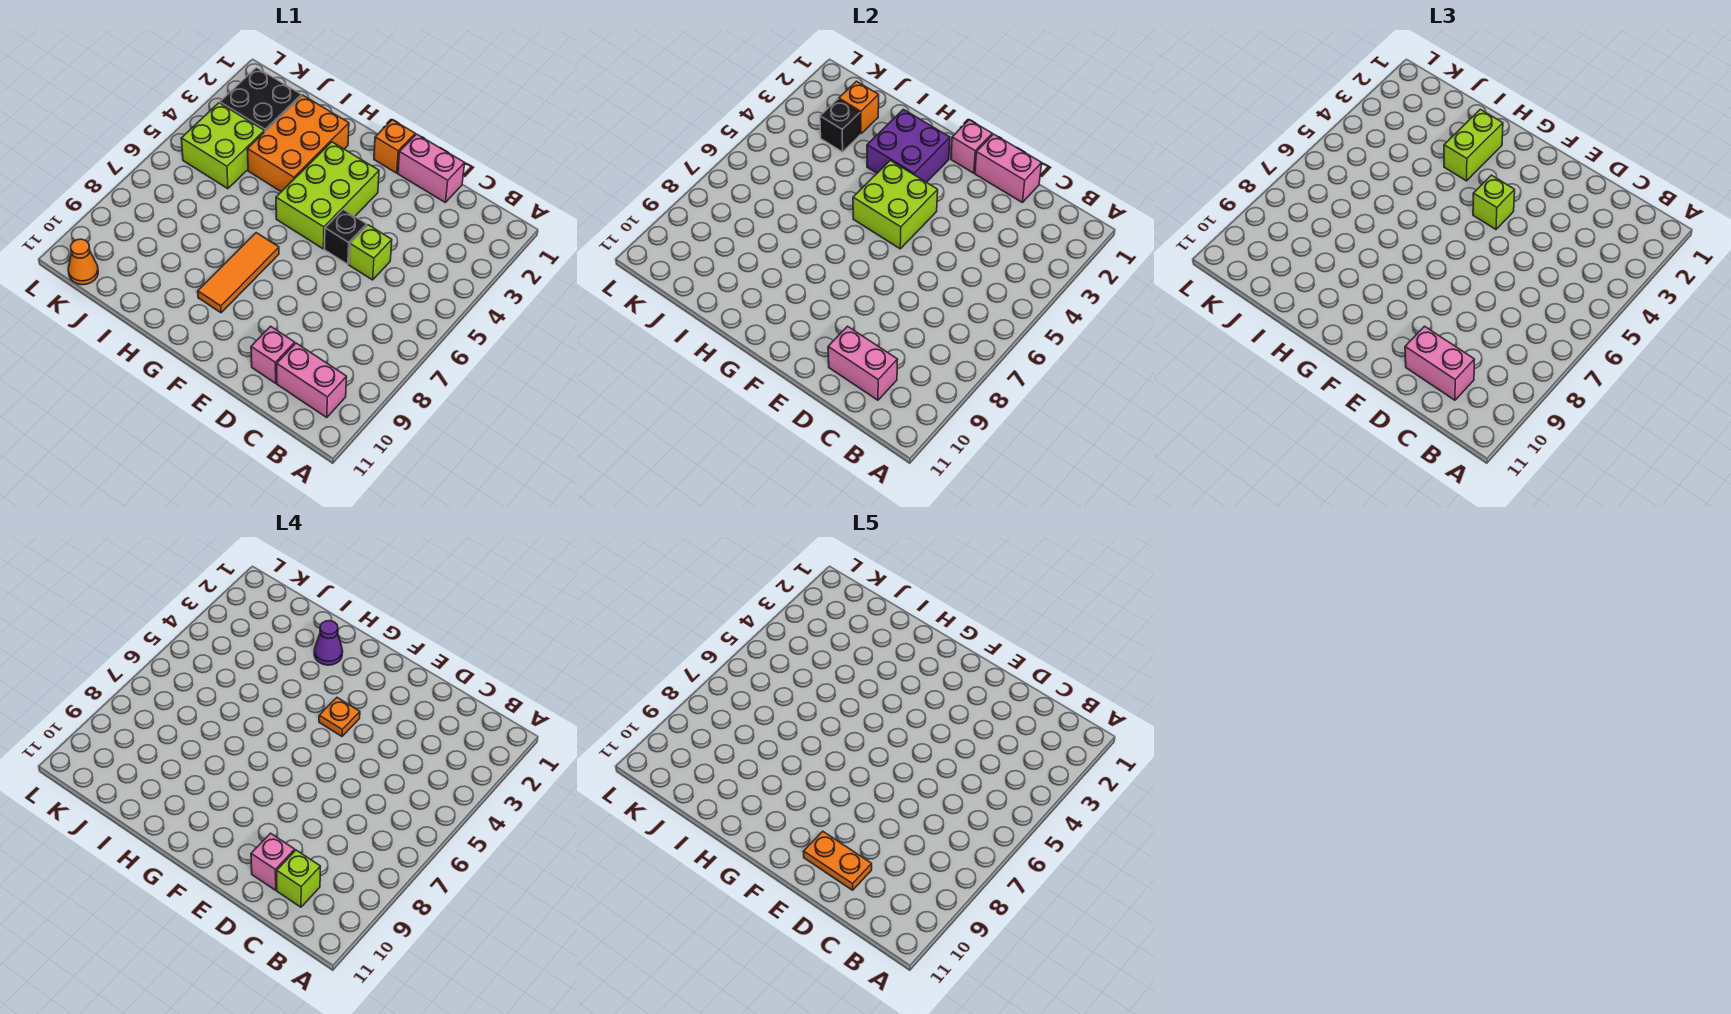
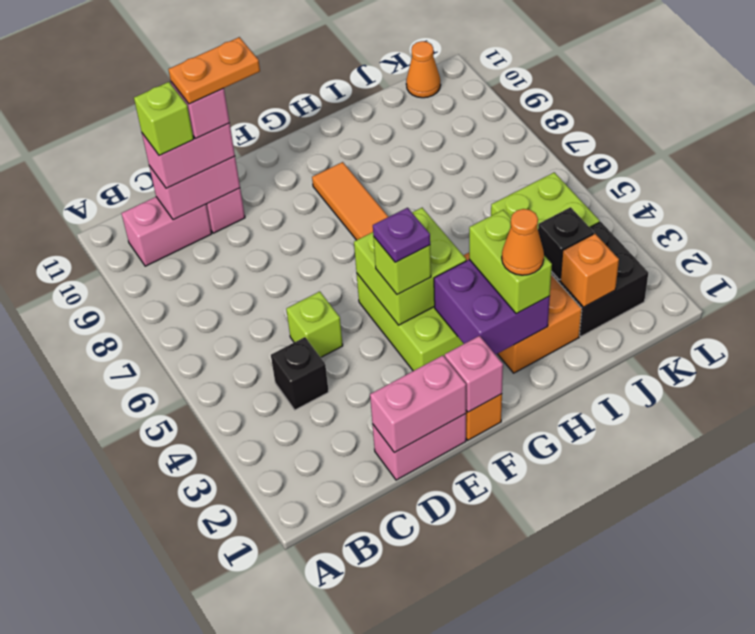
black 1x1 brick [325,209,367,264] -> black 1x1 brick moved to [271,337,329,410]
orange 1x1 plate [319,698,360,736] -> purple 1x1 plate [373,208,430,262]
purple 1x1 cone [314,621,343,665] -> orange 1x1 cone [502,209,544,275]

